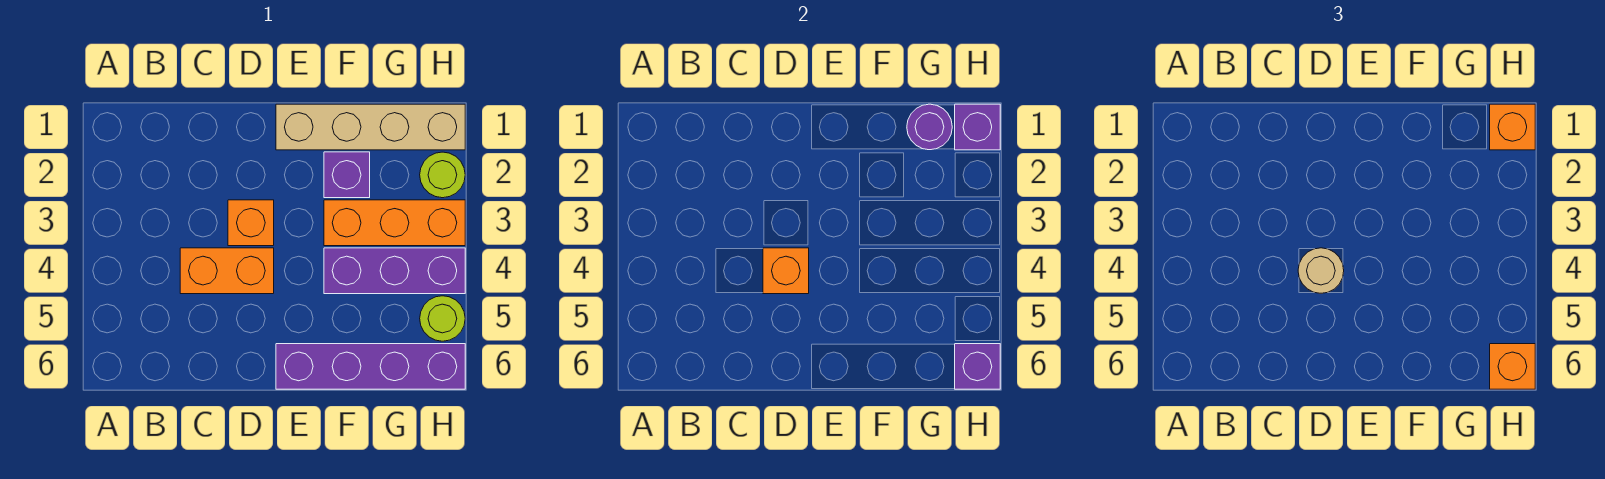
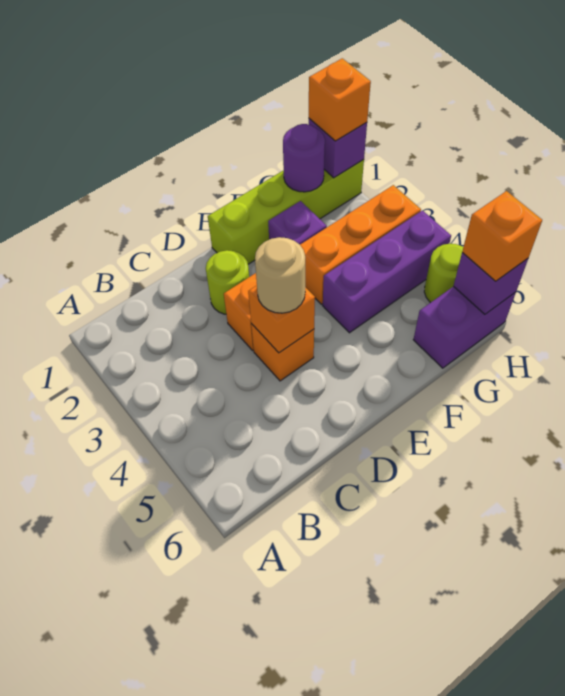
orange 1x2 brick [180,248,274,294] -> orange 1x1 brick [251,324,314,381]
tan 1x4 brick [276,104,465,150] -> lime 1x4 brick [208,160,364,264]
purple 1x4 brick [276,344,465,389] -> purple 1x2 brick [413,286,516,368]
lime 1x1 round brick [420,152,465,198] -> lime 1x1 round brick moved to [206,250,249,314]

